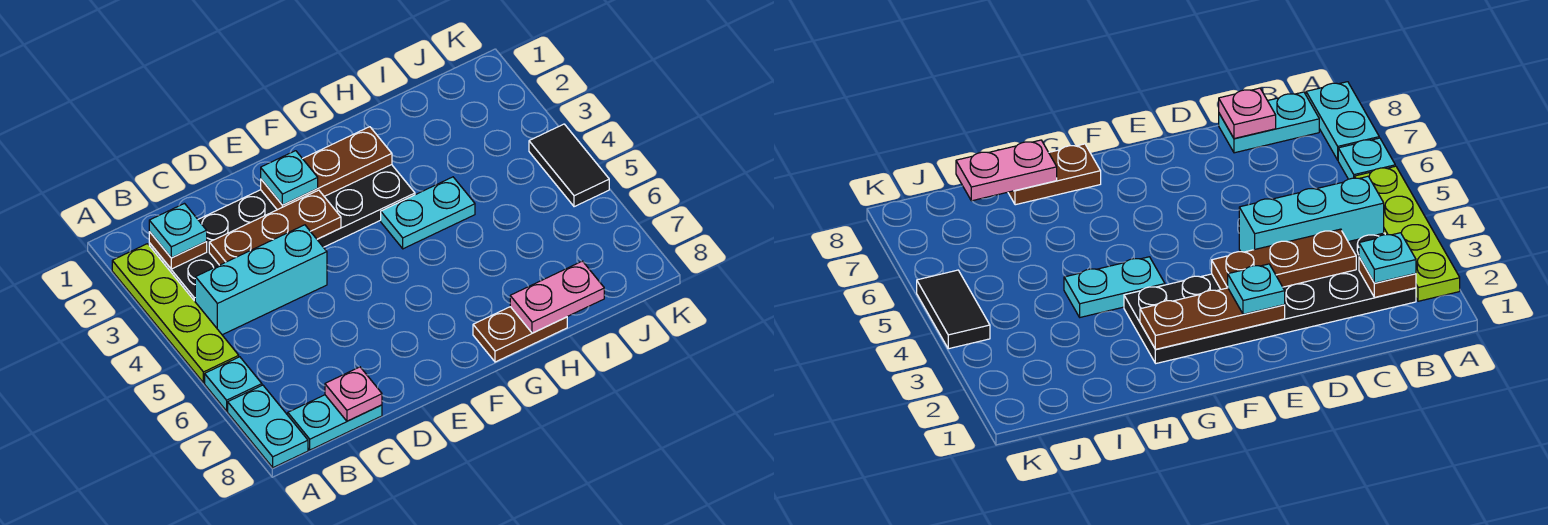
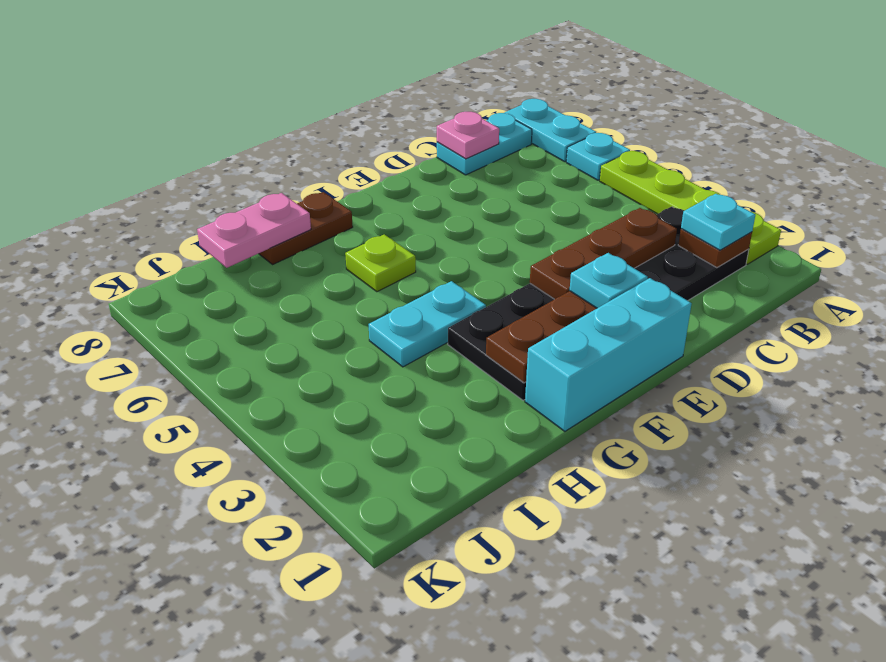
cyan 1x3 brick [195,225,327,335] -> cyan 1x3 brick moved to [525,278,692,431]
none -> lime 1x1 plate [345,234,416,292]
black 1x2 tile [529,124,609,207] -> none

